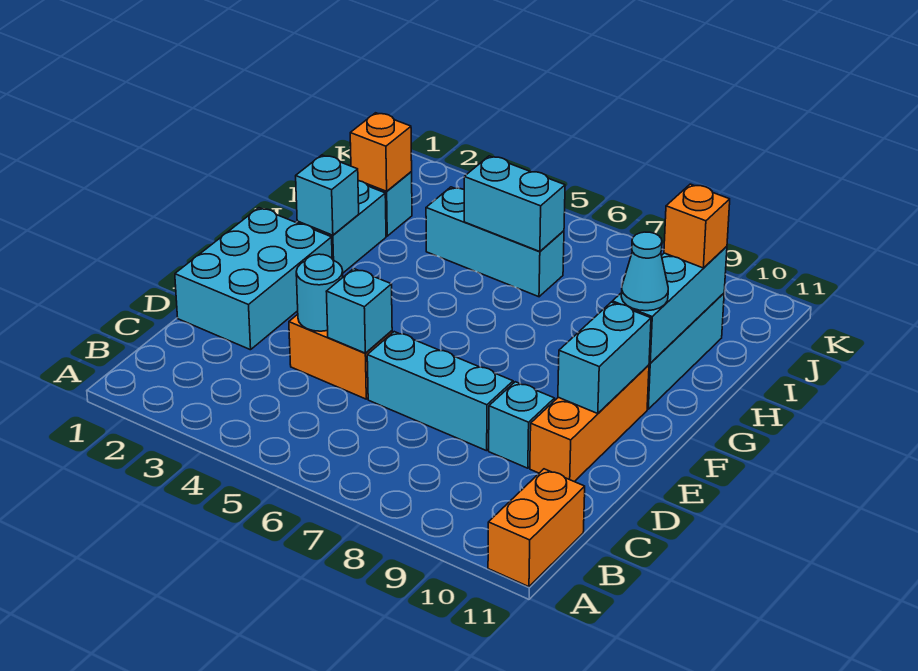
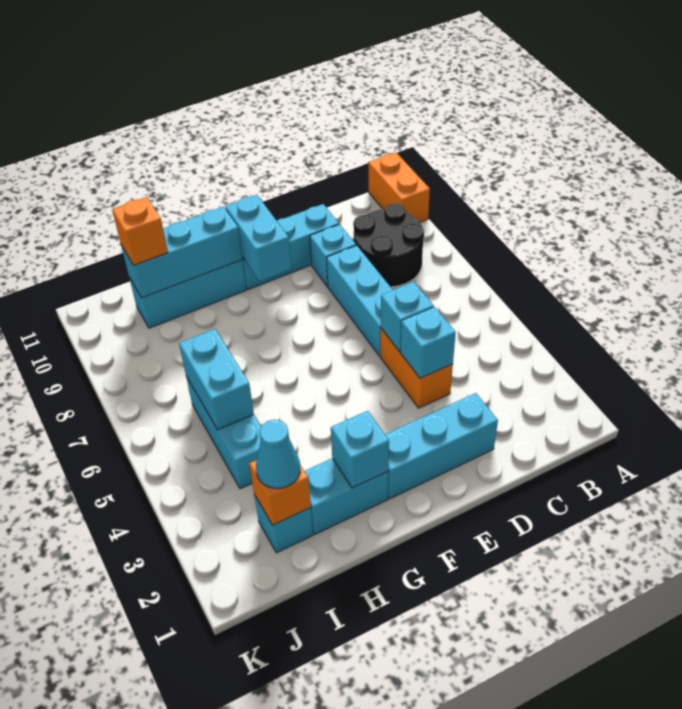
orange 1x2 brick [488,469,585,587] -> orange 1x2 brick turned to [368,152,430,222]
none -> black 2x2 round brick [353,203,424,287]
cyan 2x3 brick [175,208,332,350] -> cyan 1x3 brick [385,393,498,499]
cyan 1x1 round brick [296,254,343,331] -> cyan 1x1 brick [400,307,456,378]
orange 1x3 brick [530,365,649,482] -> cyan 1x3 brick [242,204,339,289]
cyan 1x2 brick [558,302,651,414] -> cyan 1x2 brick turned to [225,195,291,281]
cyan 1x1 cone [621,232,668,311] -> cyan 1x1 cone moved to [256,420,300,488]

